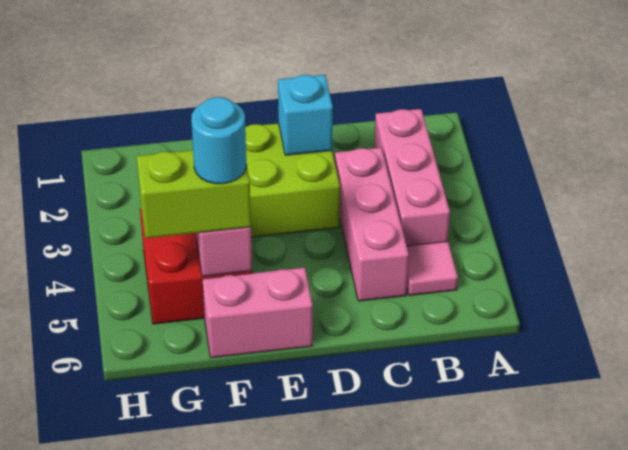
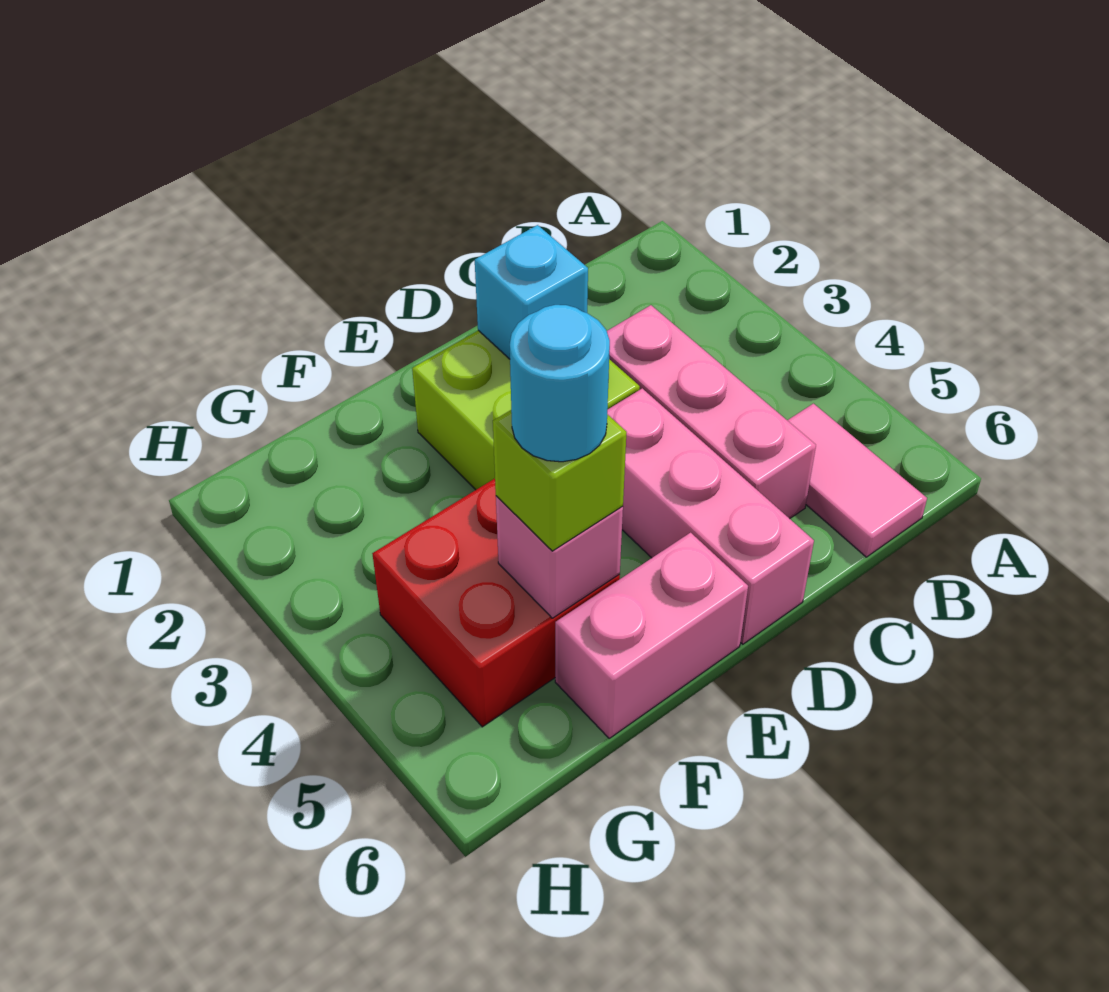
pink 1x3 brick [374,109,450,246] -> pink 1x3 brick moved to [607,388,814,644]
pink 1x1 tile [407,241,458,295] -> pink 1x2 tile [787,404,927,557]
lime 1x2 brick [137,150,251,238] -> lime 1x1 brick [493,410,627,551]

